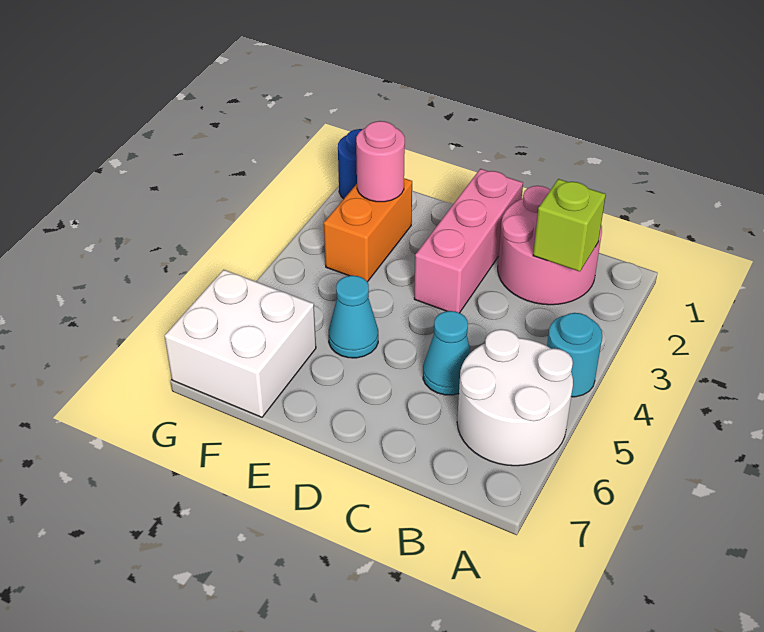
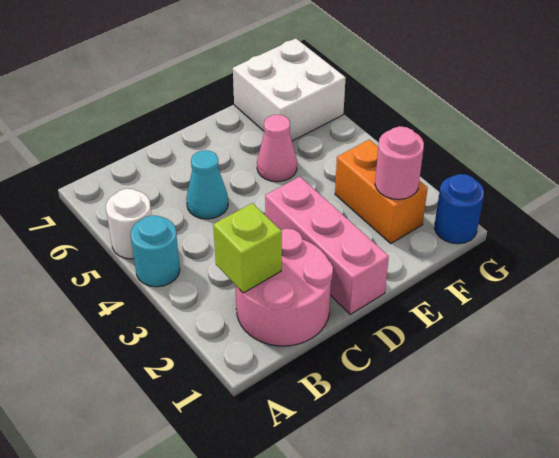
white 2x2 round brick [457,329,573,466] -> white 1x1 round brick [106,189,151,259]
cyan 1x1 cone [329,276,378,358] -> pink 1x1 cone [257,115,297,182]

